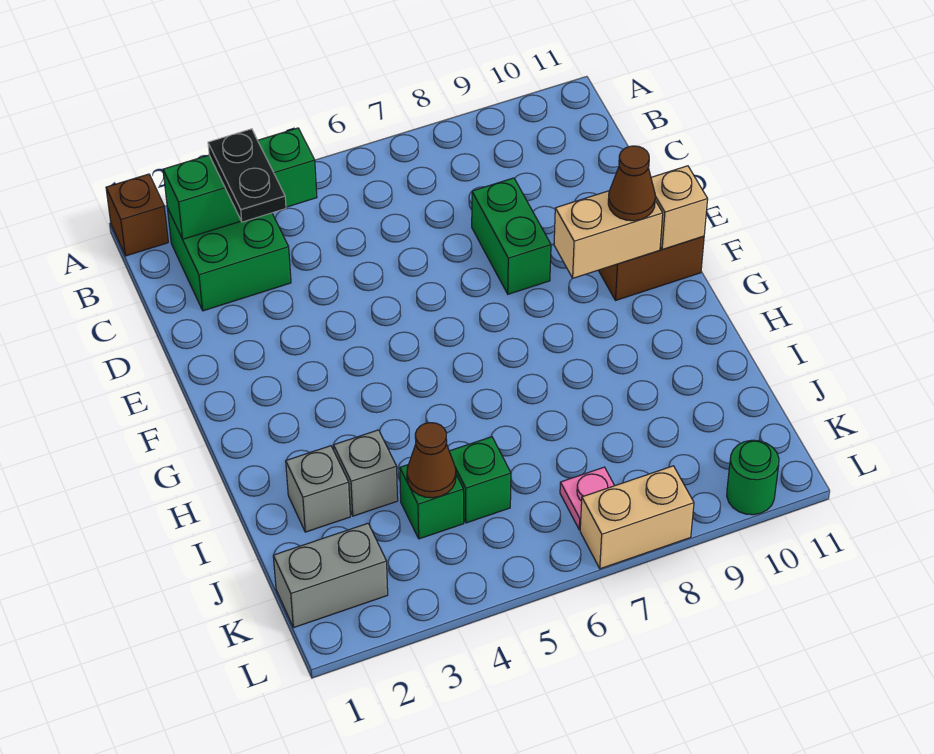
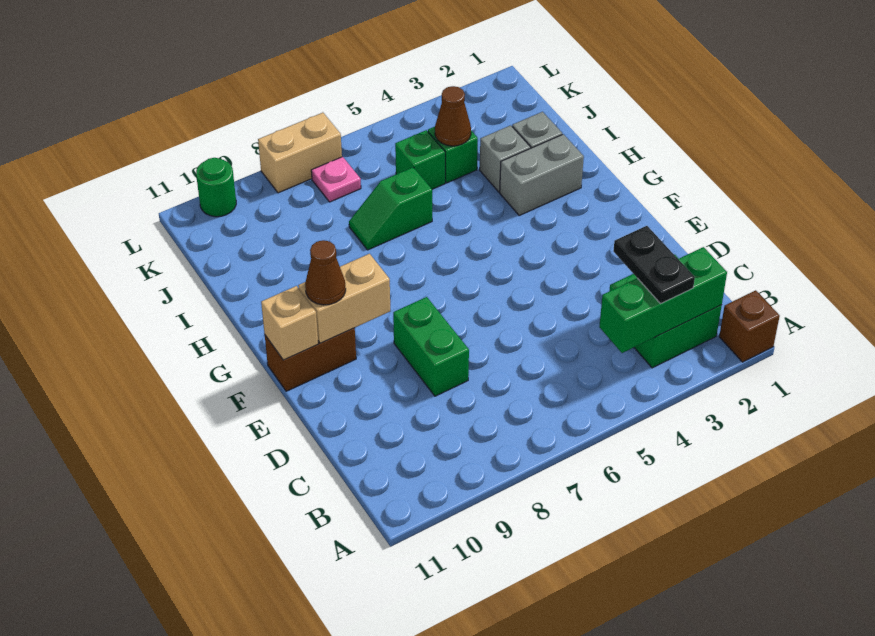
none -> green 1x2 slope [349,167,432,250]
grey 1x2 brick [273,523,388,628] -> grey 1x2 brick moved to [500,134,584,215]

